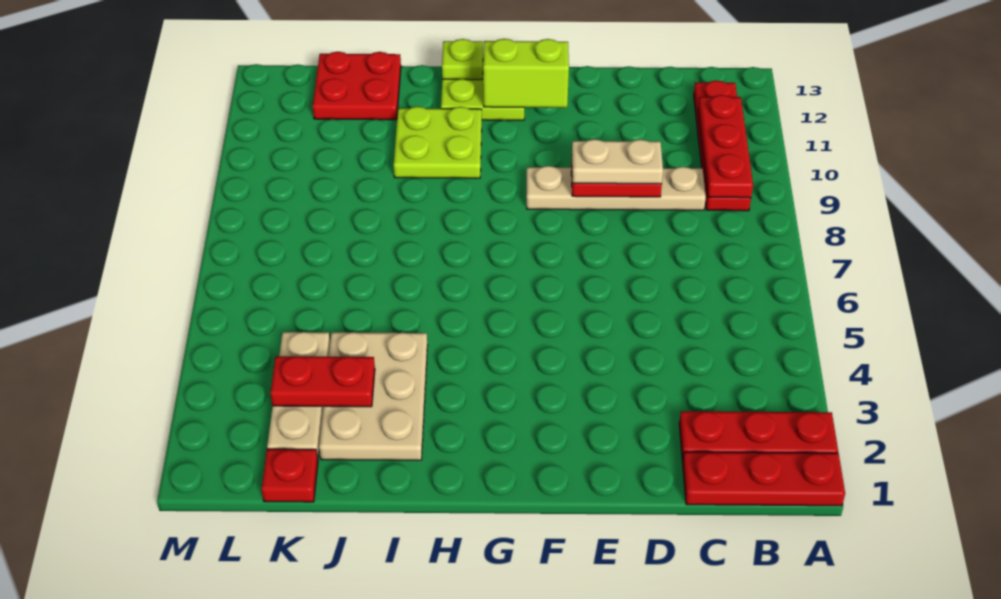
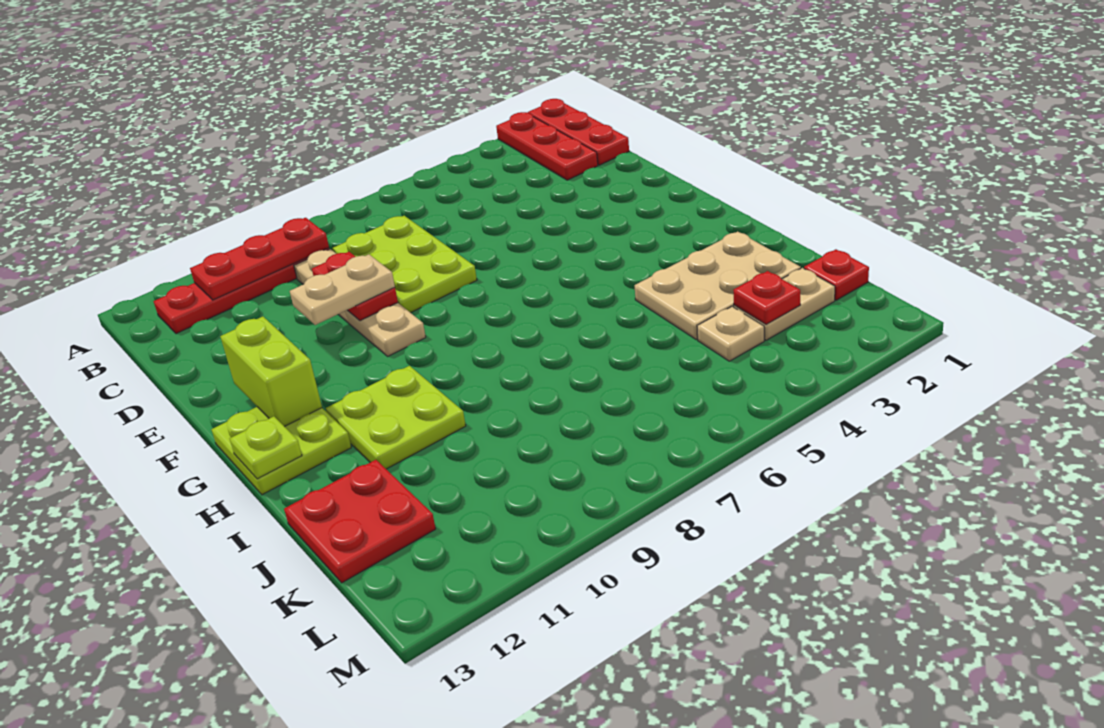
none -> lime 2x3 plate [332,216,477,313]
tan 1x2 plate [572,139,663,184] -> tan 1x2 plate turned to [290,254,395,325]
red 1x2 plate [270,356,375,407] -> red 1x1 plate [733,271,800,324]

